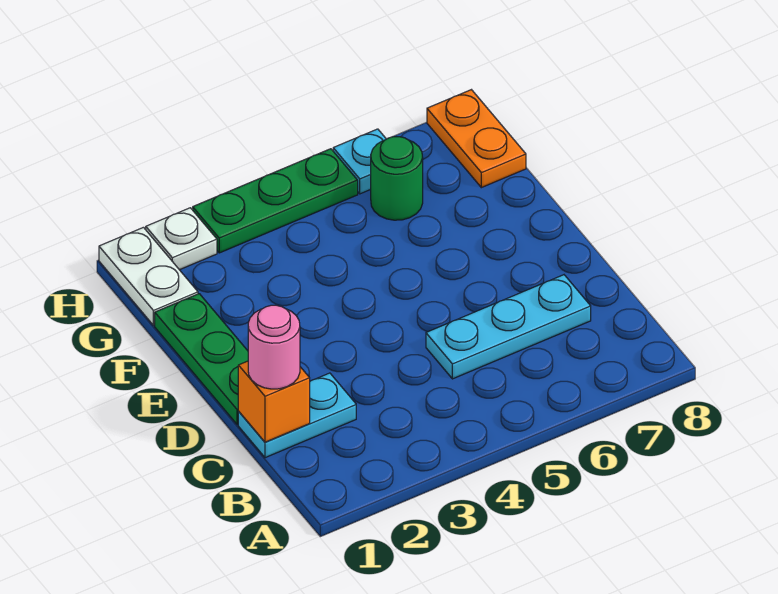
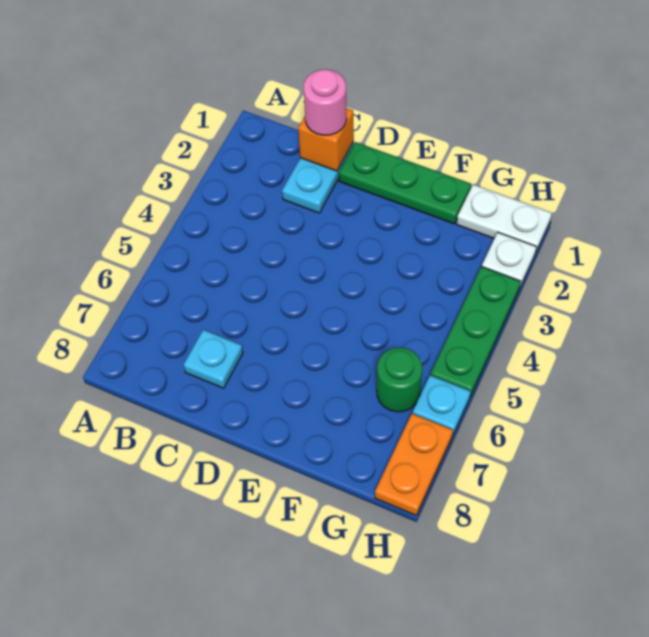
cyan 1x3 plate [426,275,591,379] -> cyan 1x1 plate [184,330,243,388]
orange 1x2 plate [427,90,526,188] -> orange 1x2 plate turned to [375,414,453,516]

